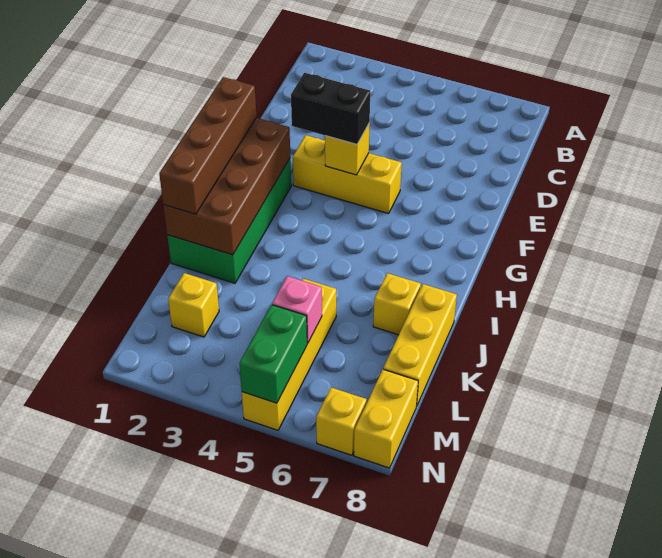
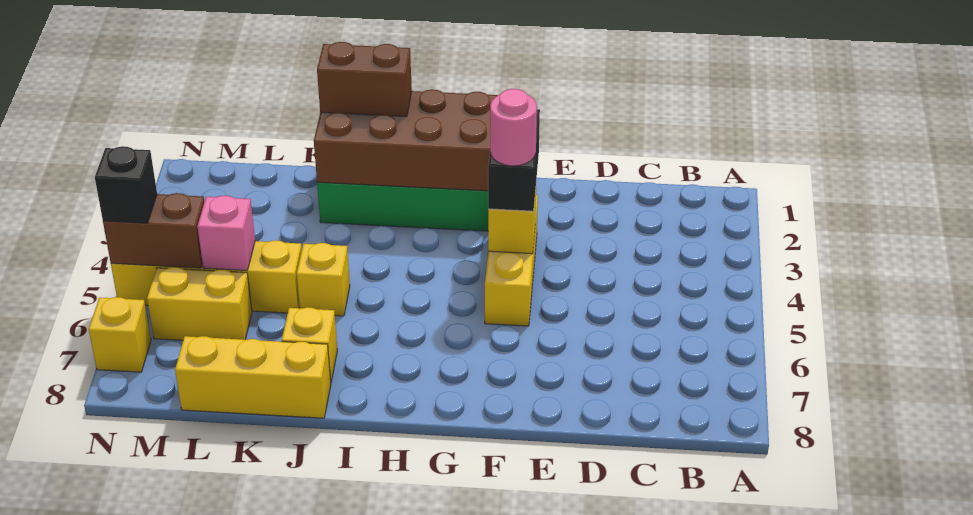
none -> pink 1x1 round brick [490,89,537,166]
brown 1x4 brick [159,77,256,214] -> brown 1x2 brick [317,42,412,117]
yellow 1x1 brick [168,273,219,337] -> yellow 1x1 brick moved to [297,243,350,316]
green 1x2 brick [239,305,307,403] -> brown 1x2 brick [103,193,205,268]
yellow 1x2 brick [354,369,418,468] -> yellow 1x2 brick moved to [147,267,252,340]
none -> black 1x1 brick [95,146,157,223]

